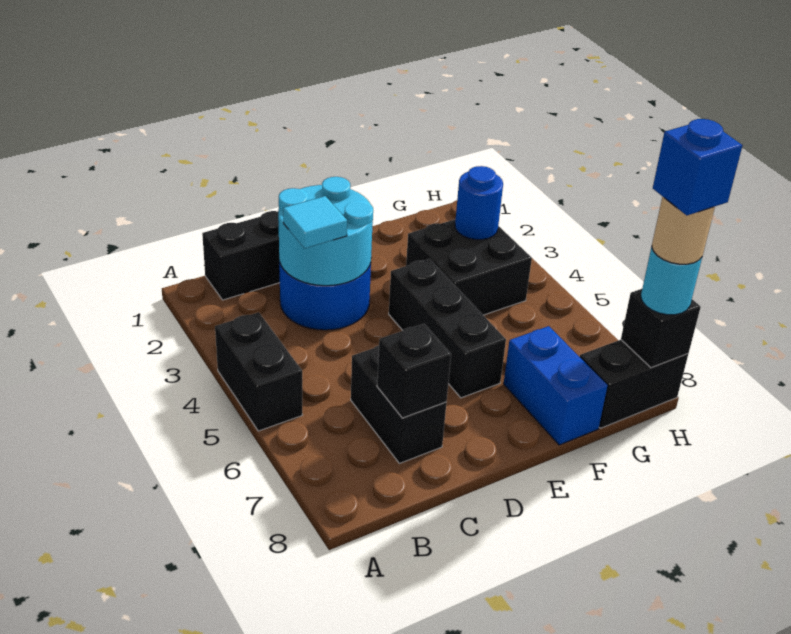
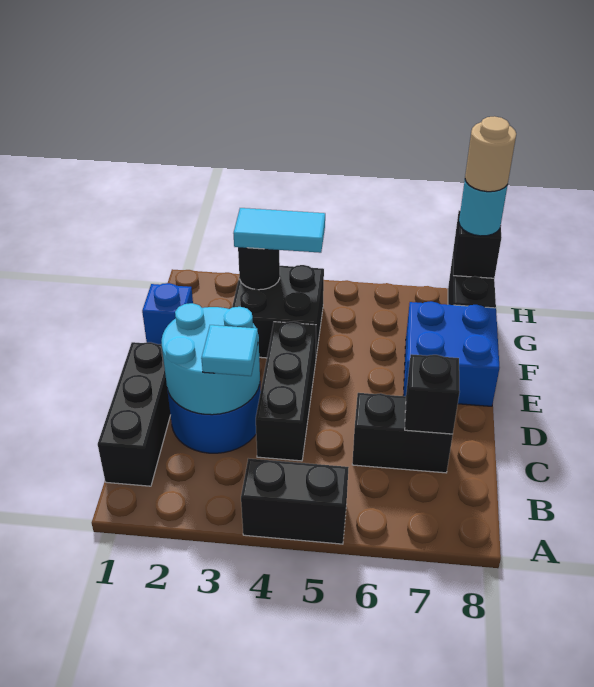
black 1x3 brick [389,259,506,398] -> black 1x3 brick turned to [256,321,316,461]
blue 1x2 brick [504,326,608,445] -> blue 2x2 brick [403,301,500,406]
blue 1x1 round brick [455,166,503,240] -> black 1x1 round brick [238,247,280,290]
none -> cyan 1x2 tile [233,208,325,253]
blue 1x1 brick [653,119,742,216] -> blue 1x1 brick moved to [142,283,193,344]

